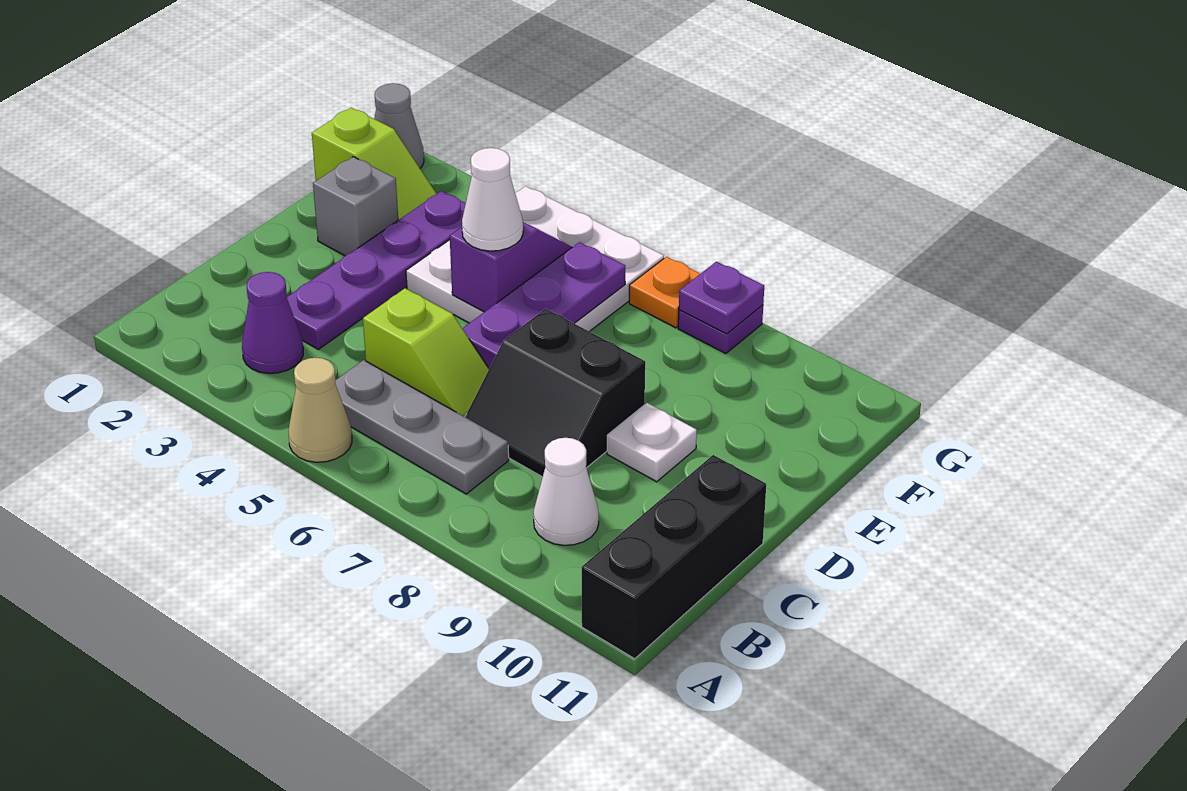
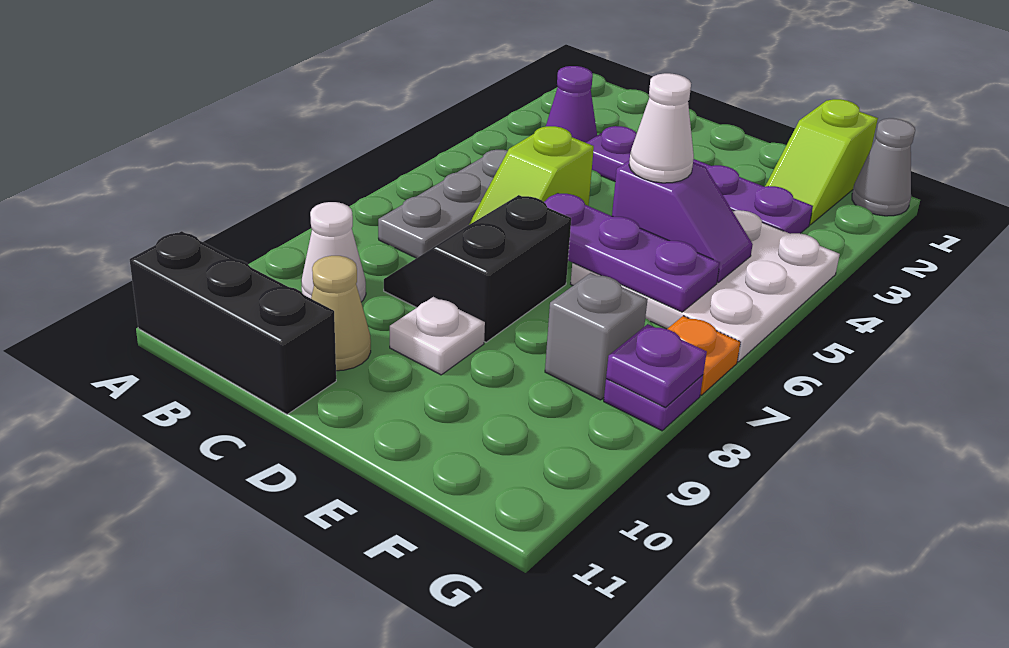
tan 1x1 cone [289,358,352,462] -> tan 1x1 cone moved to [311,256,371,371]
grey 1x1 brick [313,157,398,256] -> grey 1x1 brick moved to [545,273,648,400]

